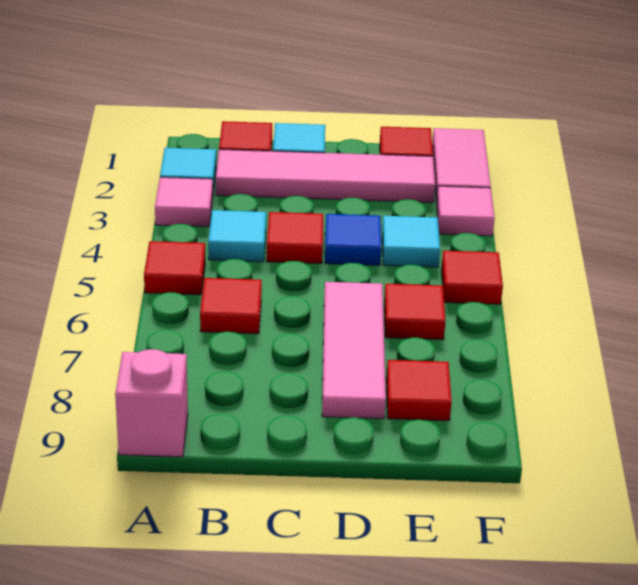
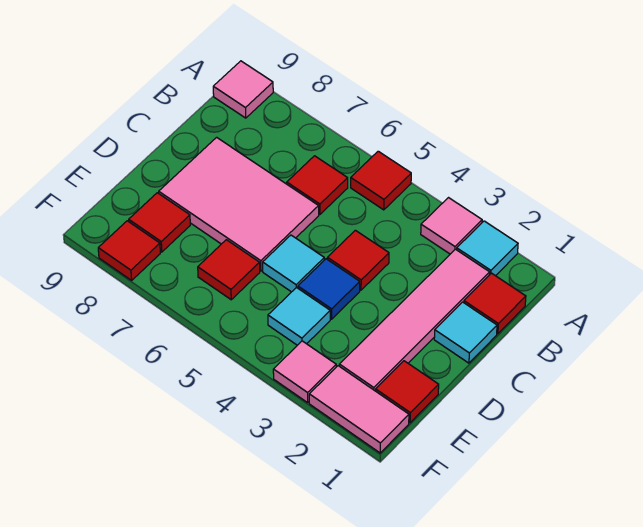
pink 1x1 brick [115,349,188,457] -> pink 1x1 tile [213,61,273,118]
cyan 1x1 tile [208,210,266,262] -> cyan 1x1 tile moved to [263,235,324,292]
pink 1x3 tile [322,282,386,419] -> pink 2x3 tile [159,137,319,271]
red 1x1 tile [441,251,503,304] -> red 1x1 tile moved to [98,221,160,280]

